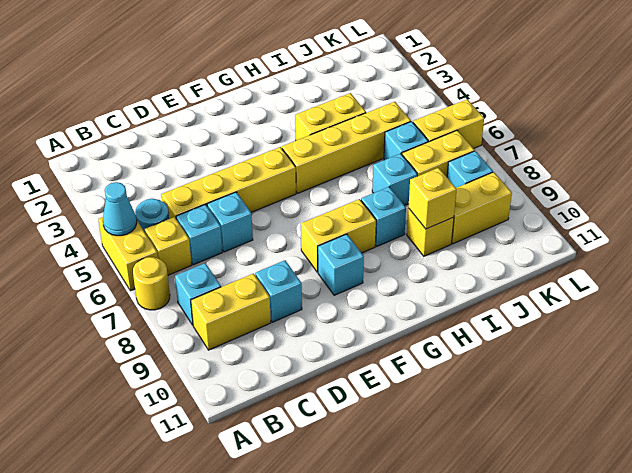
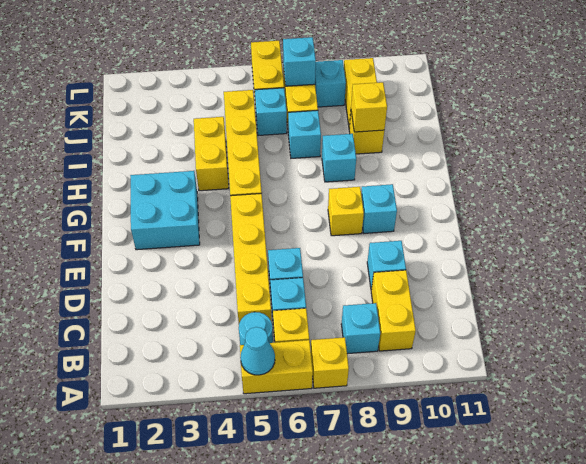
yellow 1x1 round brick [133,257,170,310] -> yellow 1x1 brick [311,337,349,388]
none -> cyan 2x2 brick [130,171,200,250]
yellow 1x2 brick [301,199,376,272] -> yellow 1x1 brick [328,187,364,236]
none -> cyan 1x1 brick [283,37,316,86]

